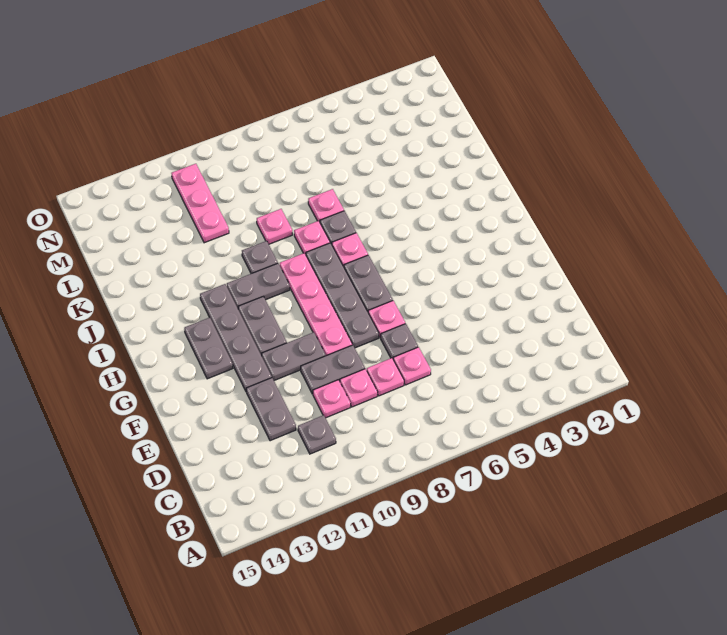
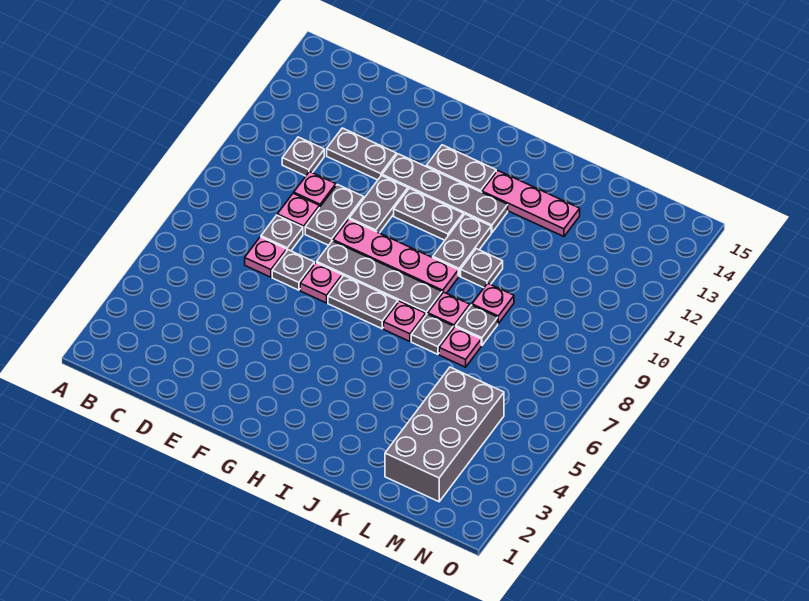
pink 1x1 plate [367,358,404,396] -> grey 1x1 plate [261,215,303,251]
none -> grey 1x1 plate [456,305,498,345]
none -> grey 2x4 brick [385,367,504,502]
pink 1x3 plate [172,164,229,243] -> pink 1x3 plate moved to [482,171,580,237]

